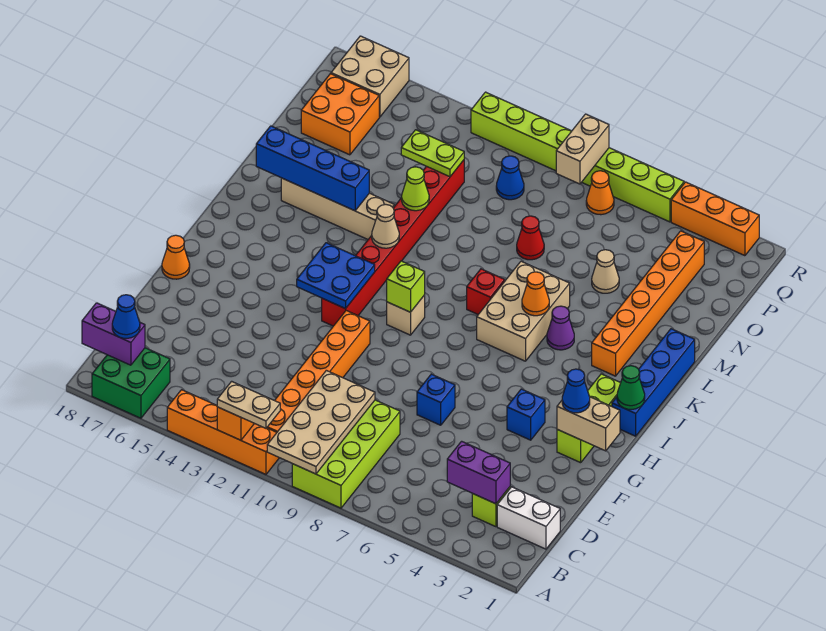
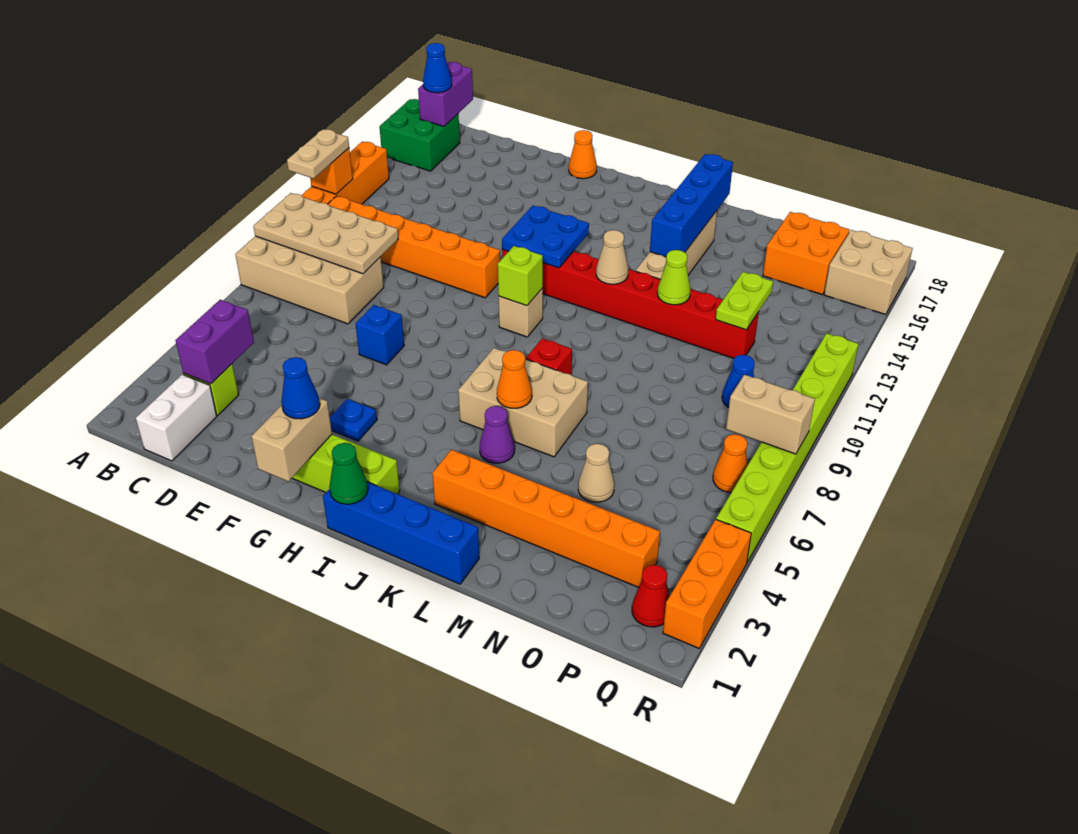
lime 2x4 brick [292,400,400,508] -> tan 2x4 brick [235,236,384,324]
blue 1x1 brick [507,389,545,440] -> blue 1x1 plate [330,399,377,441]
red 1x1 cone [517,216,544,260] -> red 1x1 cone moved to [632,565,669,627]

